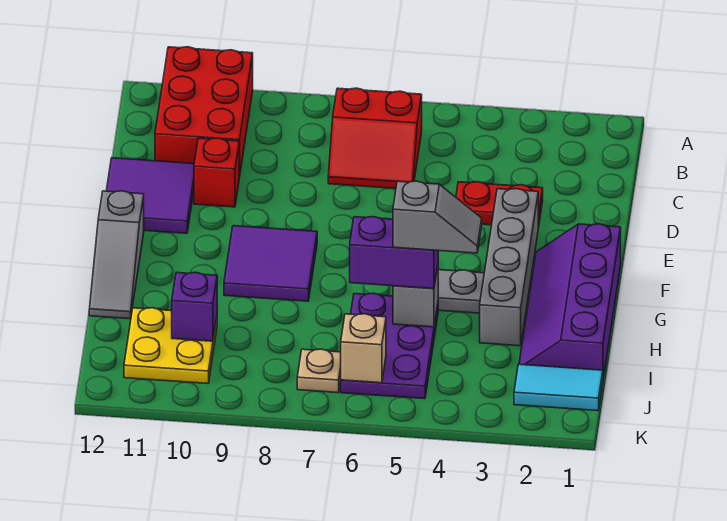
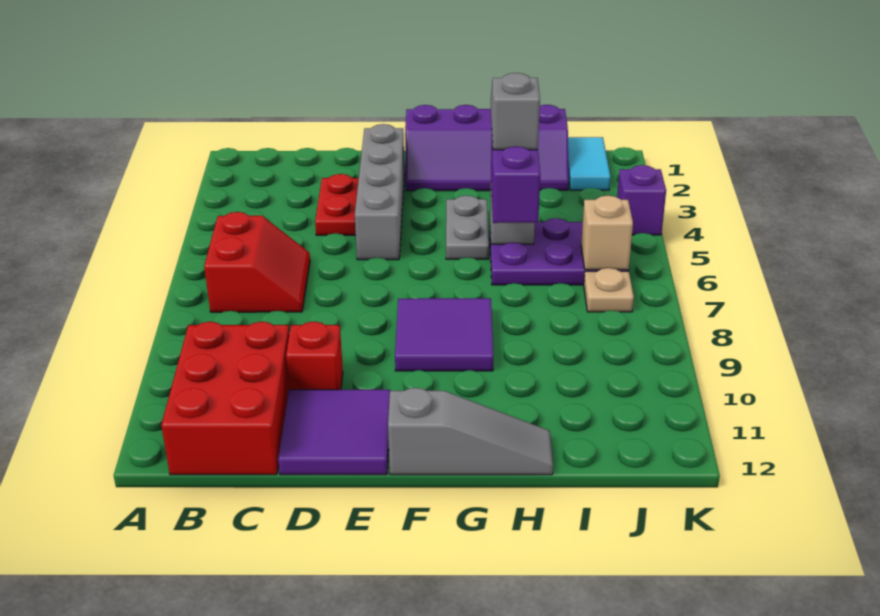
red 2x3 brick [155,47,253,177] -> red 2x3 brick turned to [161,321,289,475]
grey 1x4 brick [480,189,538,346] -> grey 1x4 brick turned to [355,124,404,260]
yellow 2x2 plate [124,308,217,384] -> none
purple 1x1 brick [172,272,217,341] -> purple 1x1 brick moved to [617,165,666,235]

